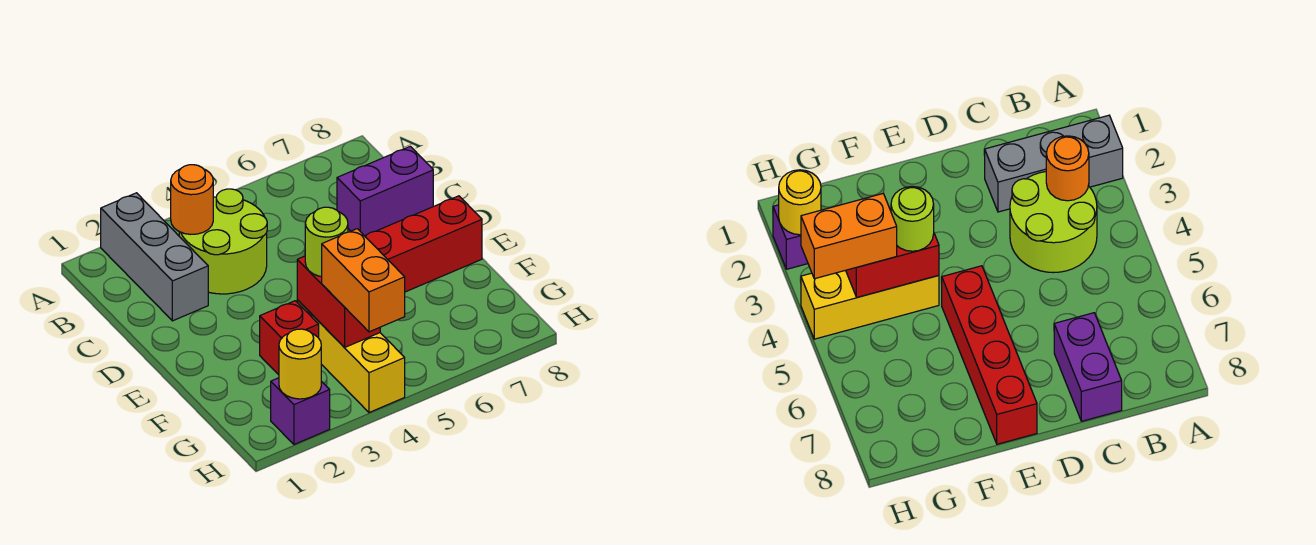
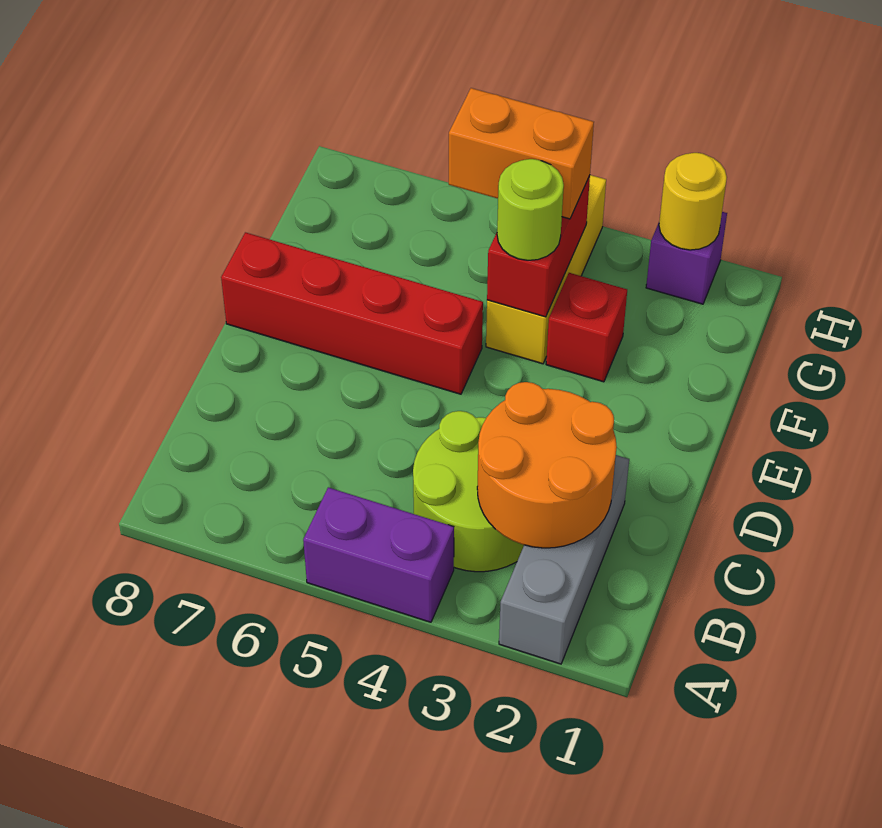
orange 1x1 round brick [171,165,213,234] -> orange 2x2 round brick [477,382,617,548]
purple 1x2 brick [337,146,433,236] -> purple 1x2 brick moved to [303,487,454,622]
orange 1x2 brick [322,229,405,332] -> orange 1x2 brick turned to [449,88,594,219]

